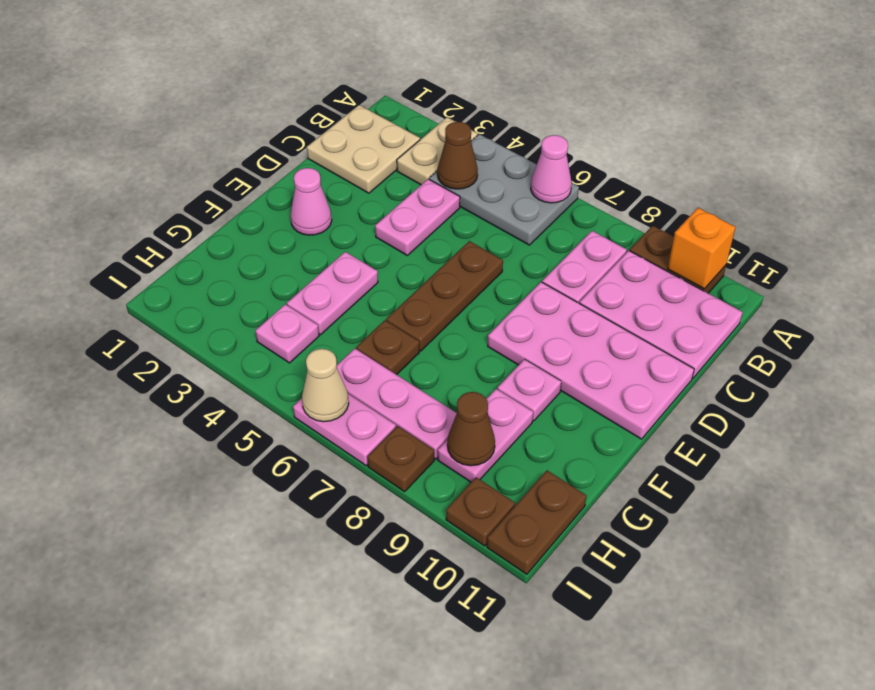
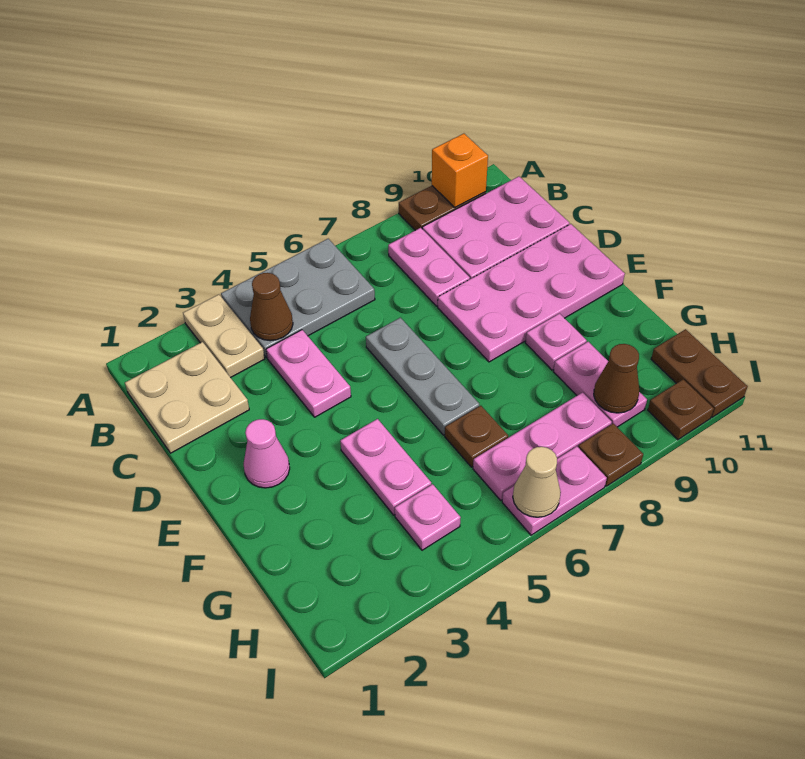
pink 1x1 cone [531,135,572,203] -> none
brown 1x3 plate [386,241,503,351] -> grey 1x3 plate [366,318,479,435]

